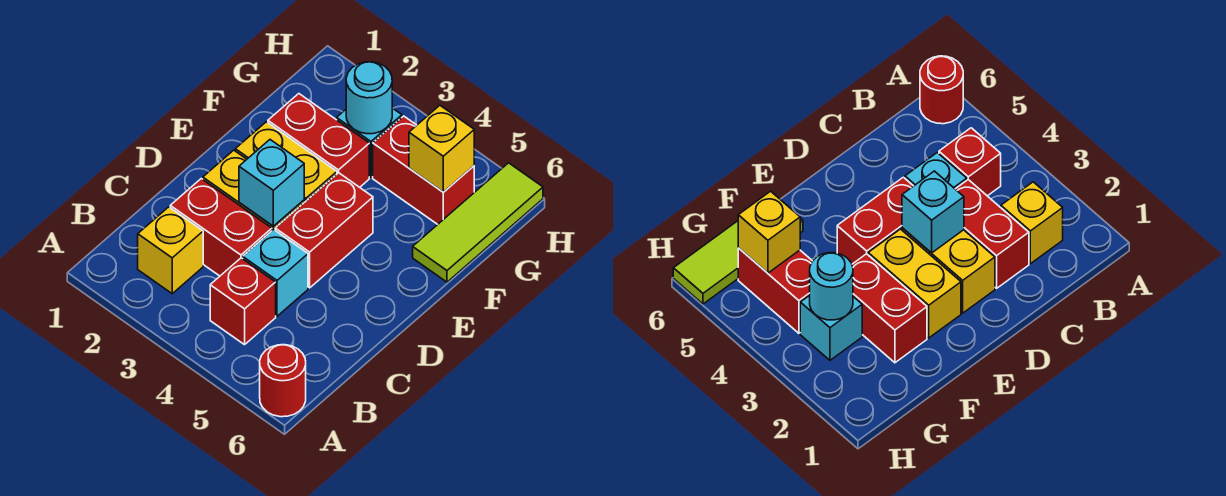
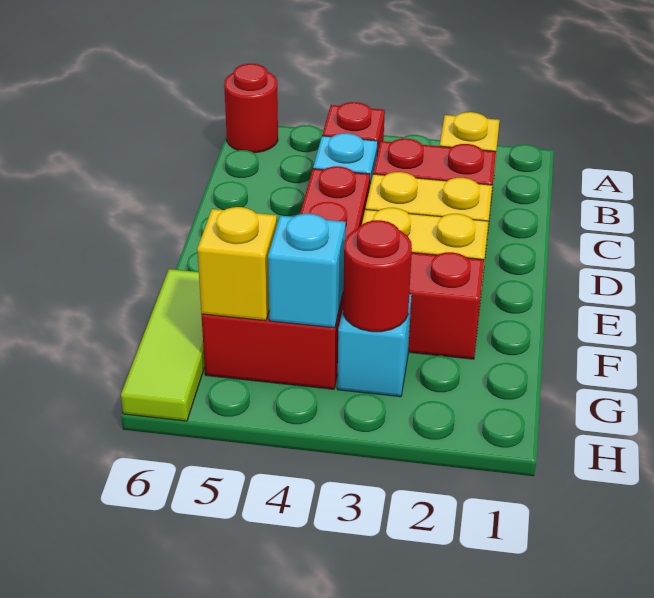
cyan 1x1 brick [239,140,304,226] -> cyan 1x1 brick moved to [268,214,346,328]
cyan 1x1 round brick [346,62,392,134] -> red 1x1 round brick [343,220,412,332]

